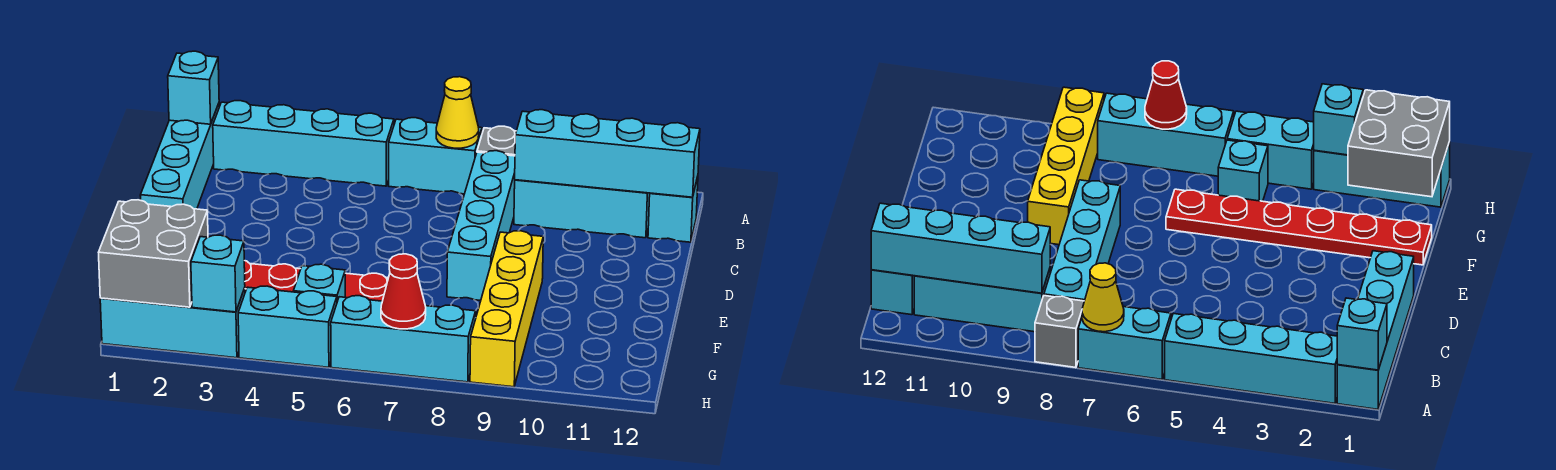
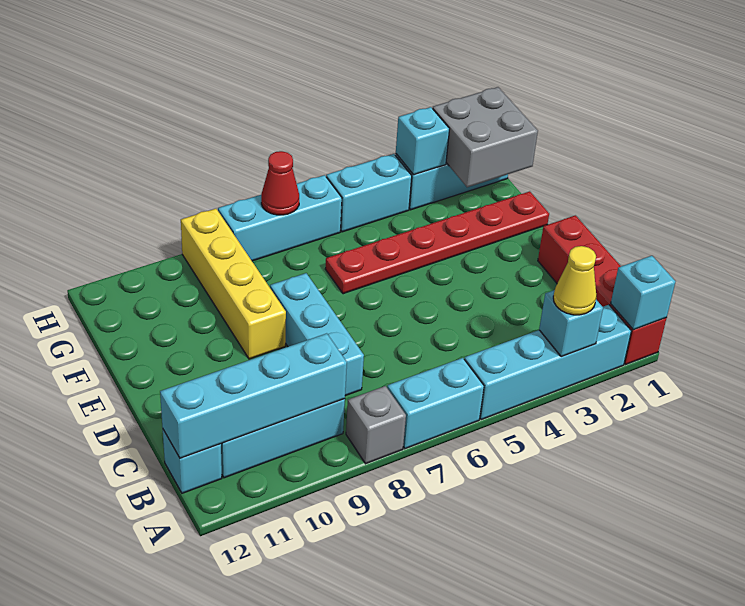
cyan 1x4 brick [140,104,219,209] -> red 1x4 brick [538,215,666,365]
yellow 1x1 cone [436,77,479,148] -> yellow 1x1 cone moved to [553,246,596,315]
cyan 1x4 brick [447,151,515,300] -> cyan 1x3 brick [270,273,364,396]
cyan 1x1 brick [293,264,345,301] -> cyan 1x1 brick moved to [539,290,603,357]

